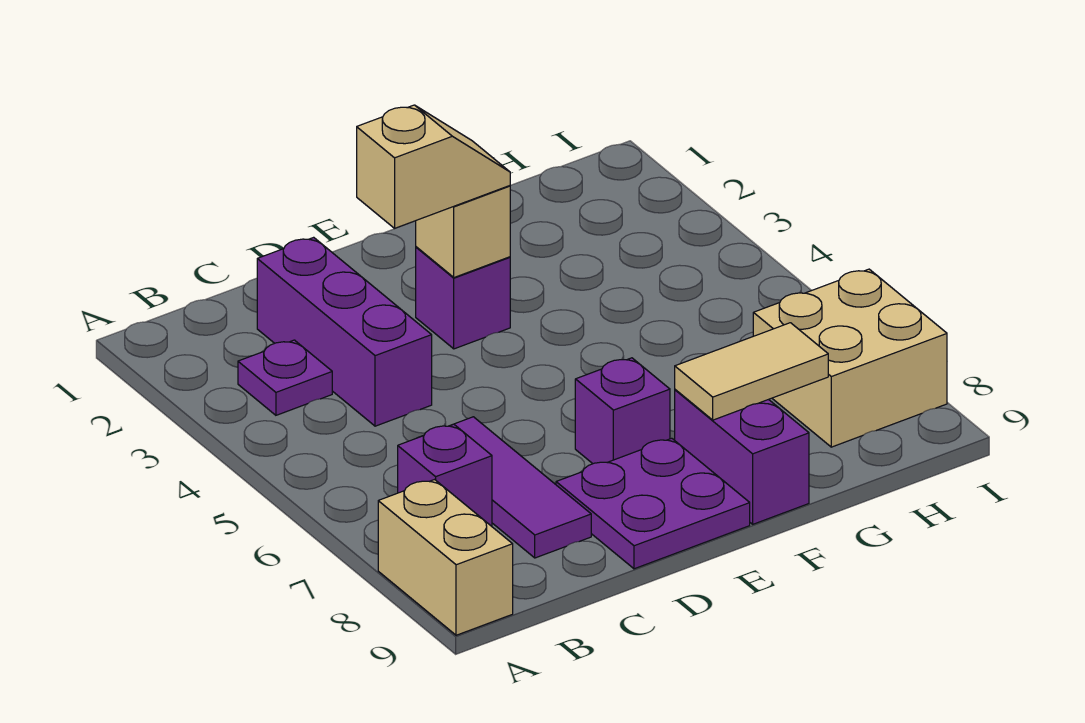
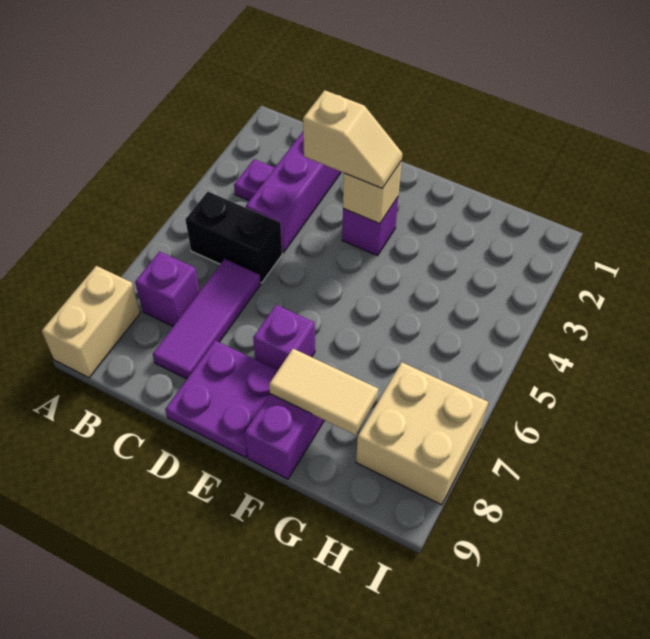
none -> black 1x2 brick [185,192,282,283]

